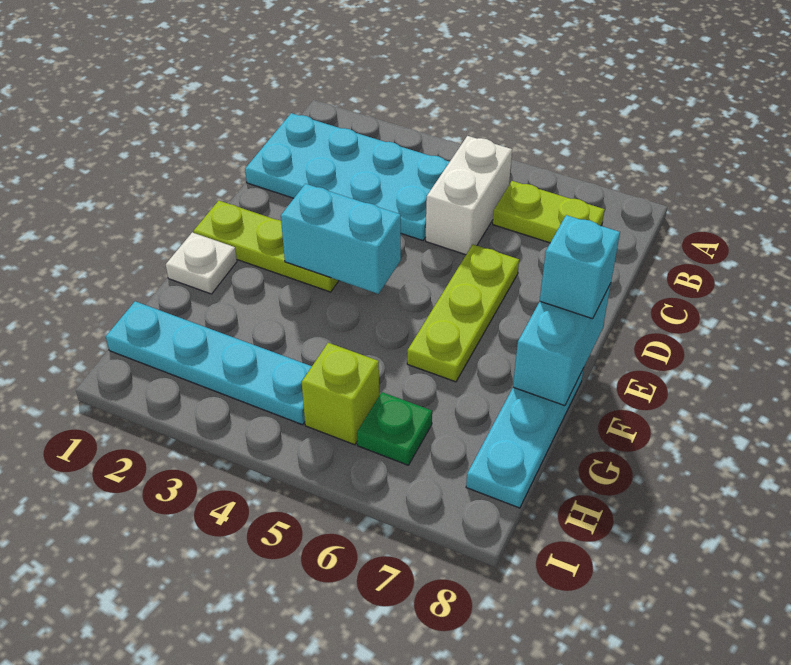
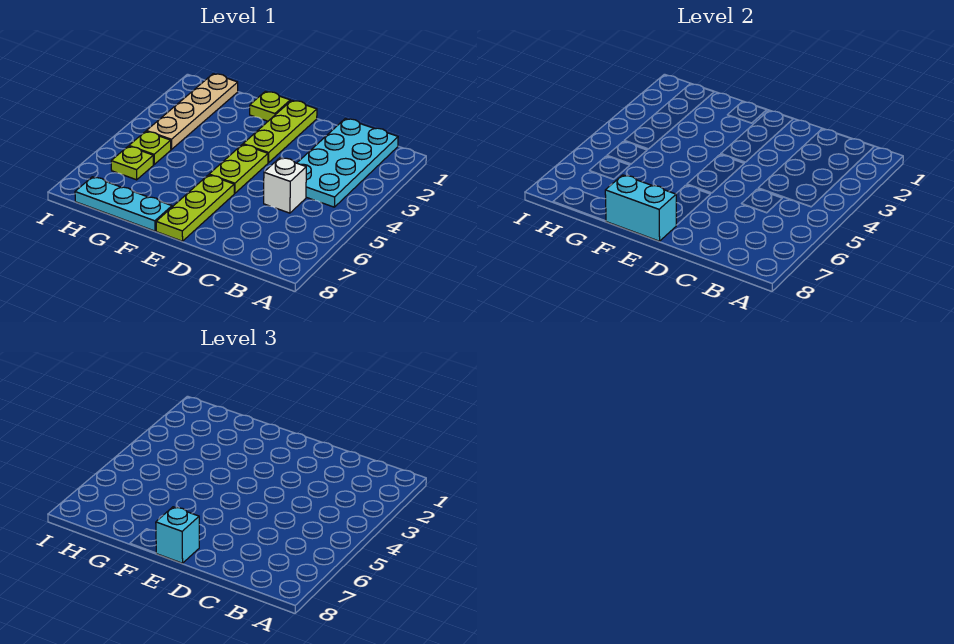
white 1x2 brick [426,136,512,255] -> white 1x1 brick [264,158,306,213]
lime 1x2 plate [493,181,605,243] -> lime 1x2 plate moved to [209,145,268,193]
lime 1x3 plate [407,244,519,382] -> lime 1x3 plate turned to [156,175,234,241]
cyan 1x2 brick [281,184,401,294] -> none
white 1x1 plate [166,232,237,294] -> lime 1x1 plate [250,91,290,121]
cyan 1x4 plate [106,301,312,425] -> tan 1x4 plate [146,74,238,149]
lime 1x1 brick [302,343,379,445] -> lime 1x1 plate [129,131,171,164]
green 1x1 plate [357,392,432,465] -> lime 1x1 plate [111,146,153,180]

